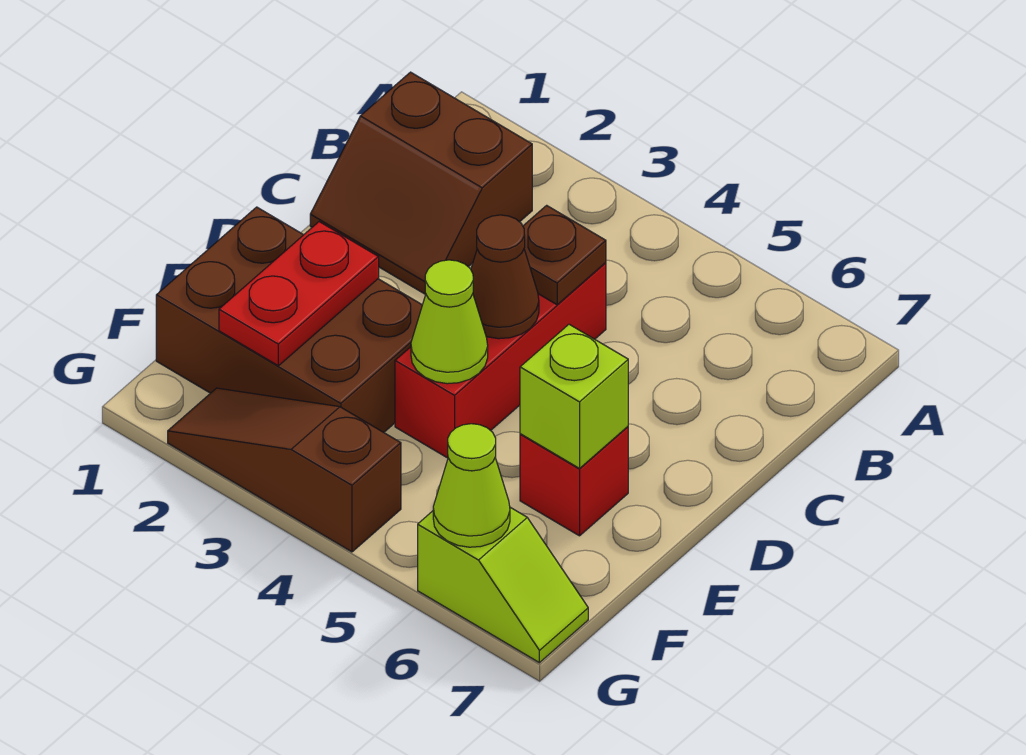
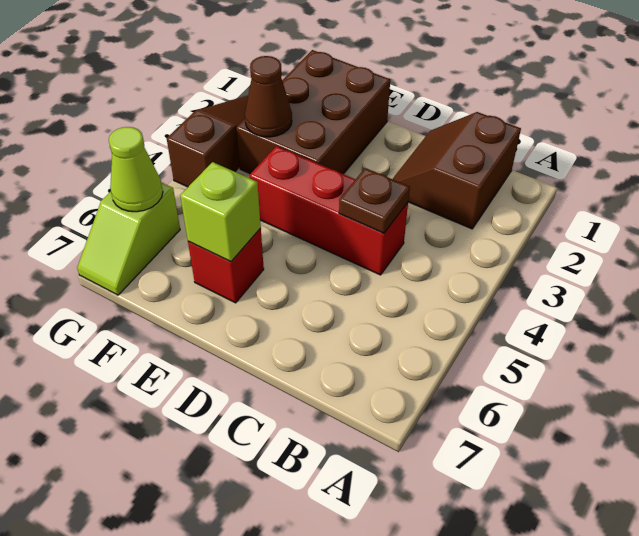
brown 1x1 cone [471,215,539,339] -> brown 1x1 cone moved to [245,56,292,137]
red 1x2 plate [219,222,379,366] -> none
lime 1x1 cone [411,260,488,384] -> none

